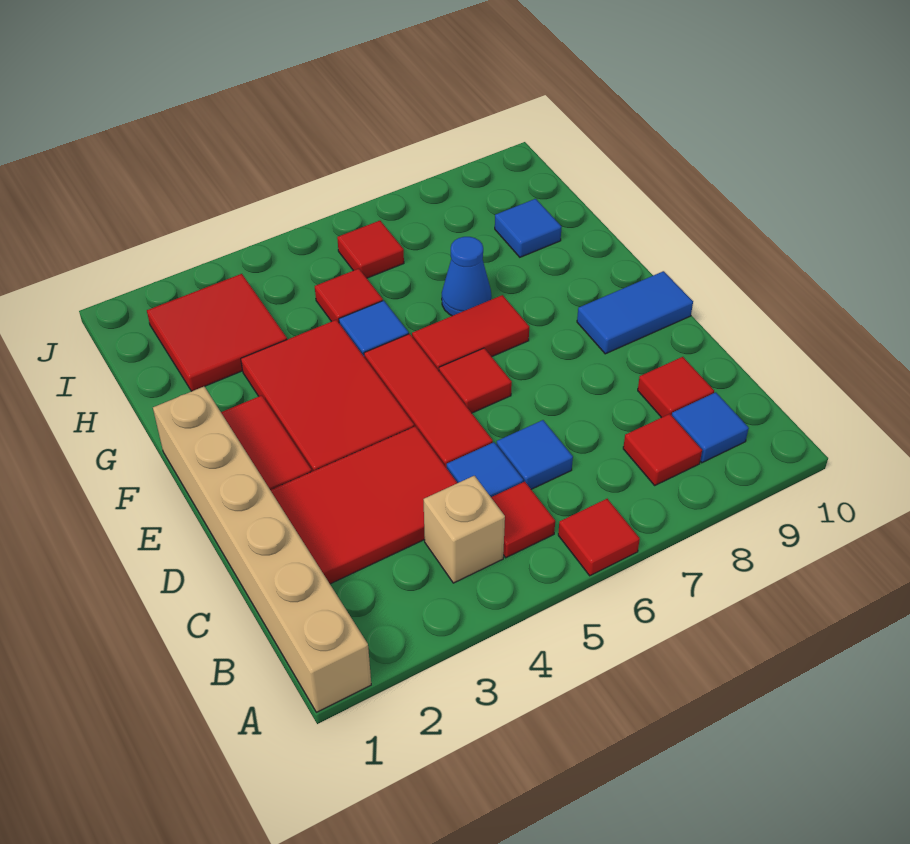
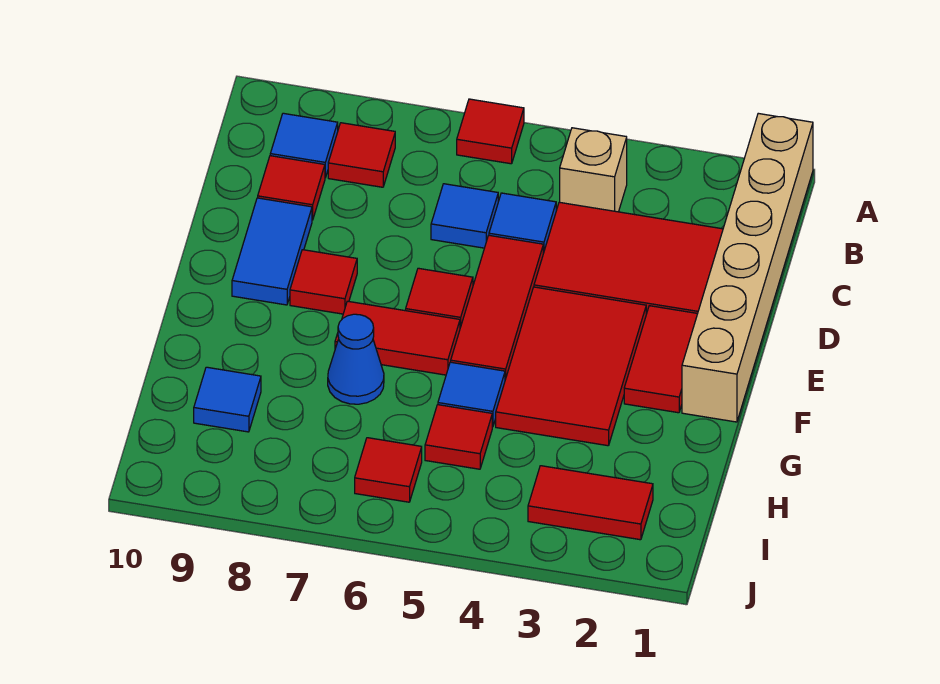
red 1x1 tile [491,482,555,558] -> red 1x1 tile moved to [290,250,357,314]
blue 1x2 tile [577,271,693,354] -> blue 1x2 tile turned to [232,198,312,305]
red 2x2 tile [147,274,287,391] -> red 1x2 tile [528,466,653,540]

